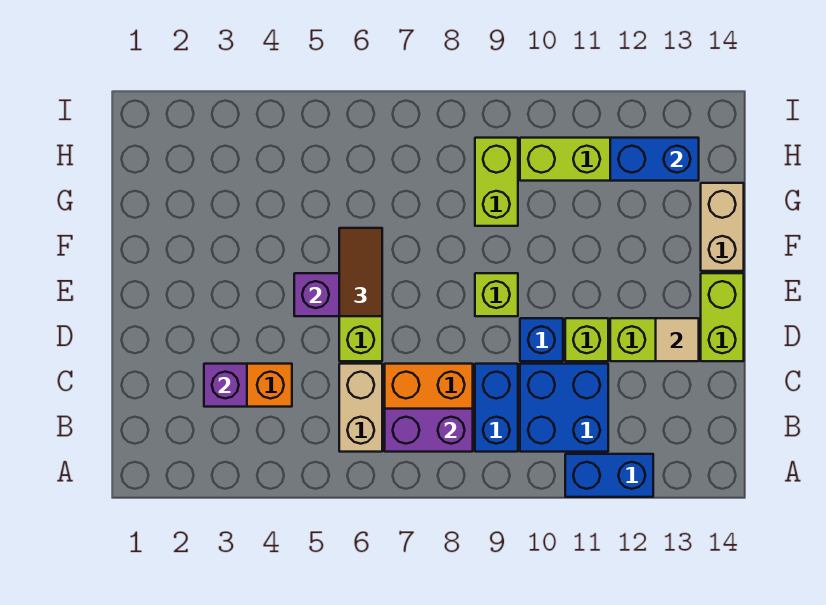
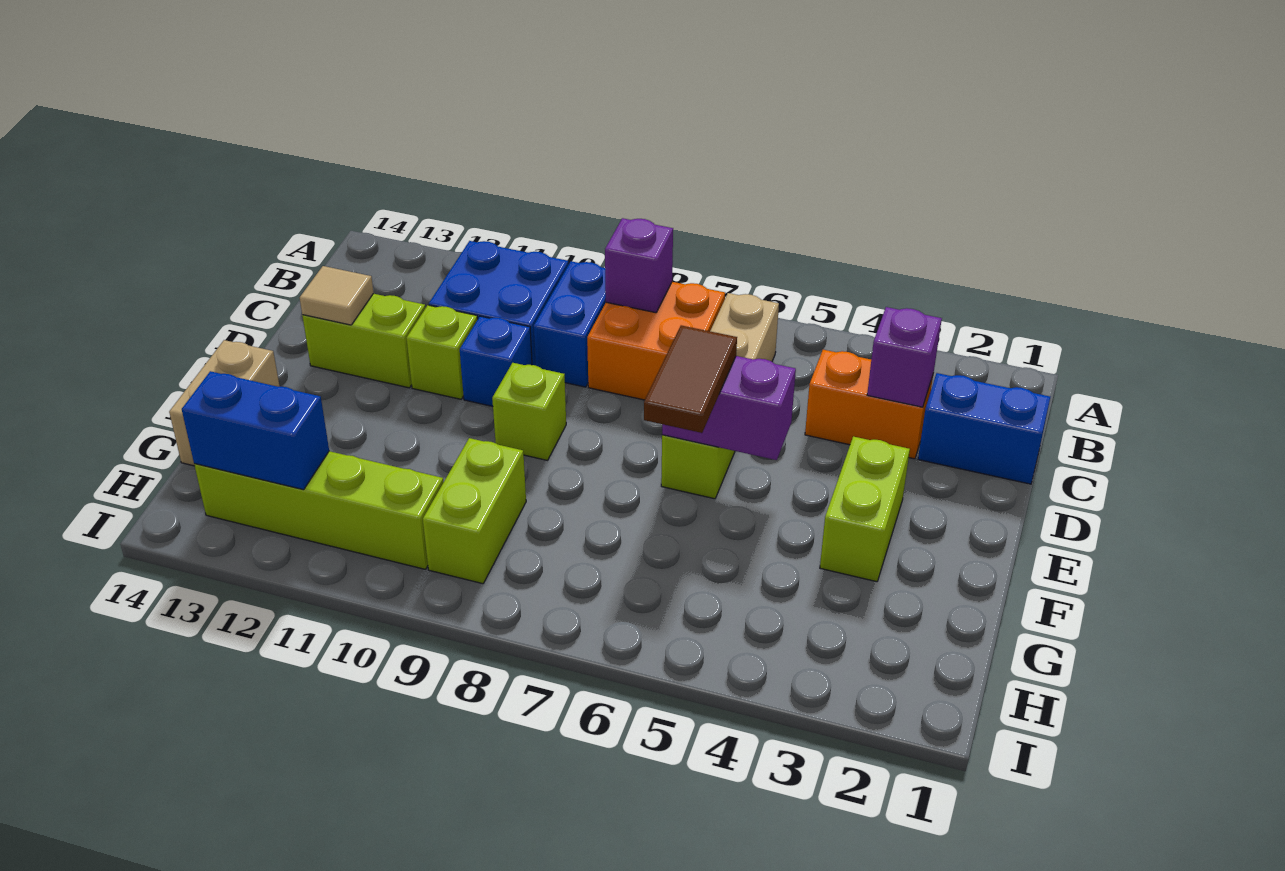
blue 1x2 brick [565,454,653,497] -> blue 1x2 brick moved to [918,373,1050,484]
purple 1x2 brick [385,409,473,452] -> purple 1x1 brick [605,218,673,313]
lime 1x2 brick [701,273,744,361] -> lime 1x2 brick moved to [820,436,910,582]

